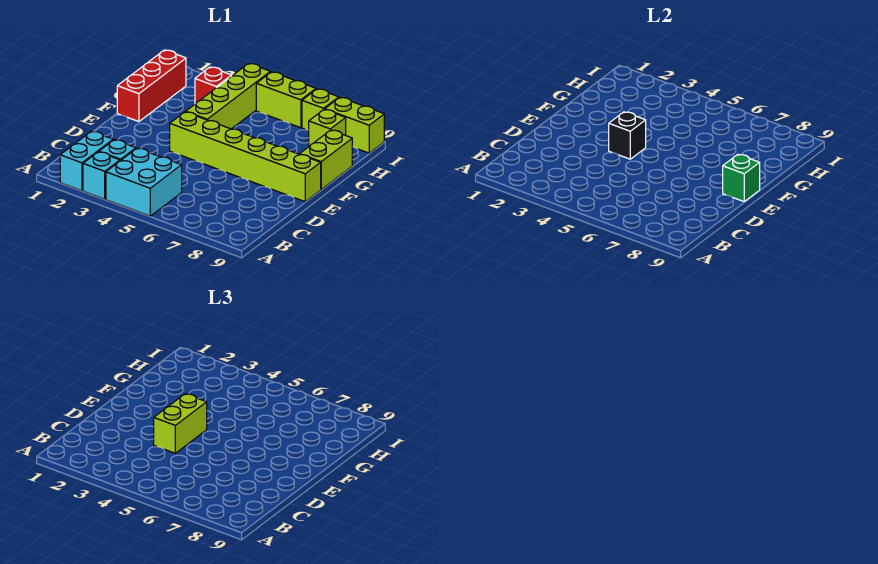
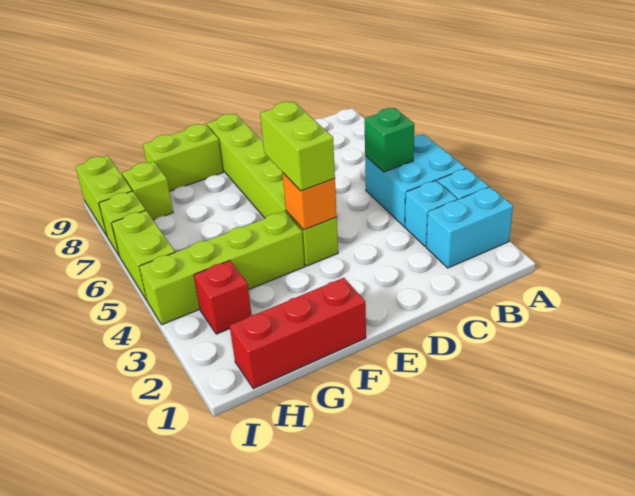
lime 1x2 brick [154,394,207,453] -> lime 1x2 brick turned to [260,102,335,191]
black 1x1 brick [609,112,646,159] -> orange 1x1 brick [283,173,337,230]
green 1x1 brick [723,154,760,202] -> green 1x1 brick moved to [365,108,414,172]

